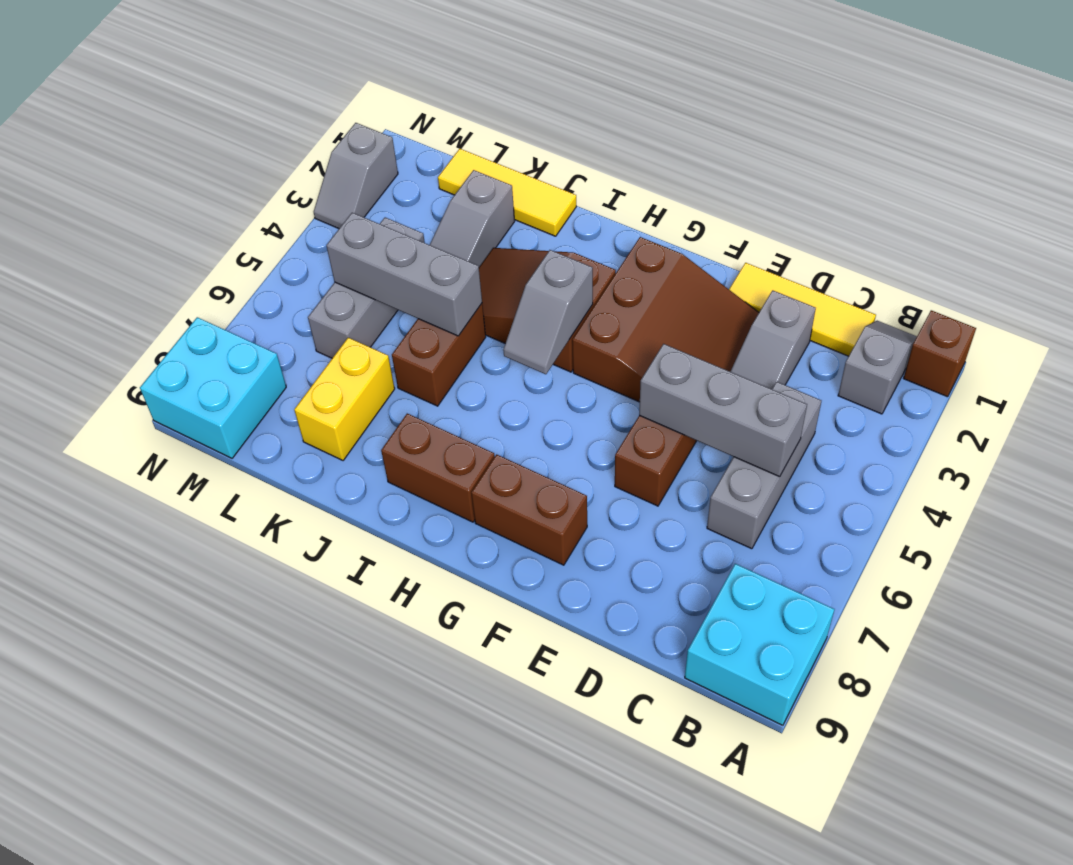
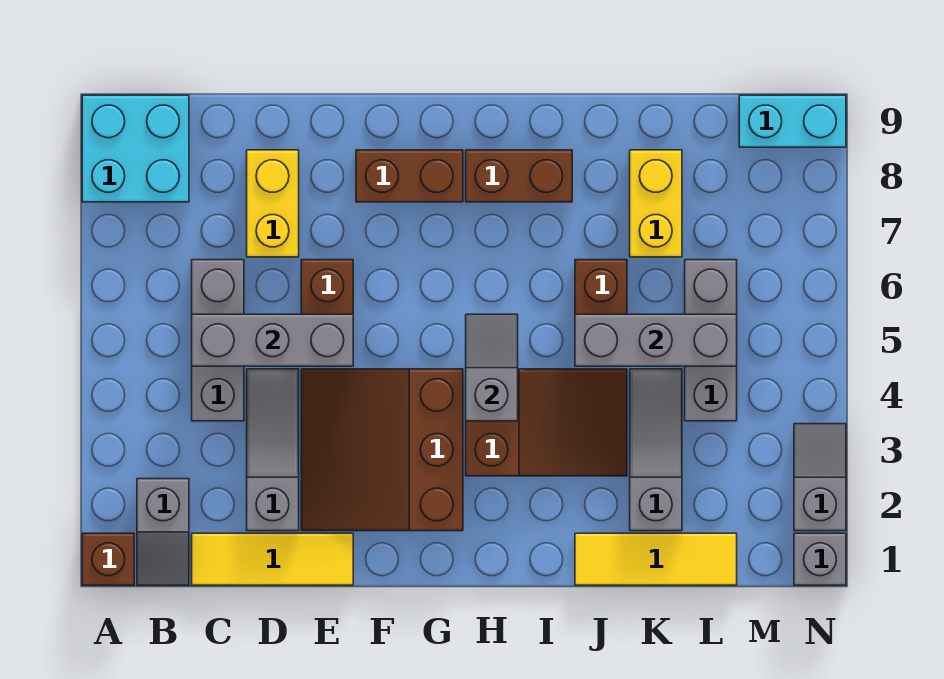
none -> yellow 1x2 brick [247,150,299,257]
cyan 2x2 brick [140,317,286,458] -> cyan 1x2 brick [739,95,846,147]
none -> grey 1x1 brick [794,533,846,585]

